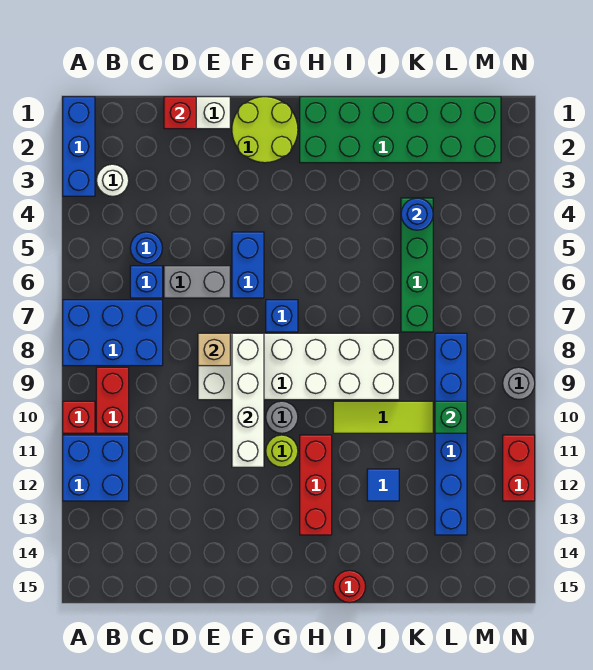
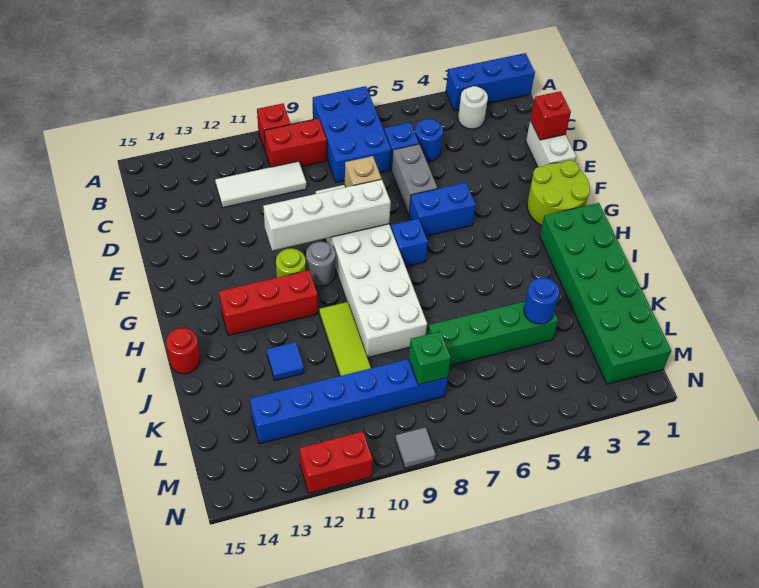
blue 2x2 brick [63,435,129,501] -> none
none -> white 1x3 tile [215,161,306,208]
green 1x1 brick [435,401,467,433] -> green 1x1 brick moved to [409,331,451,385]
grey 1x1 round brick [503,367,535,400] -> grey 1x1 tile [395,428,435,468]

